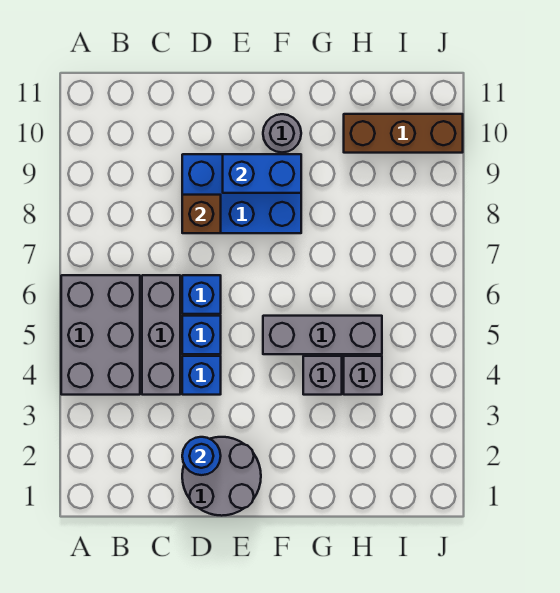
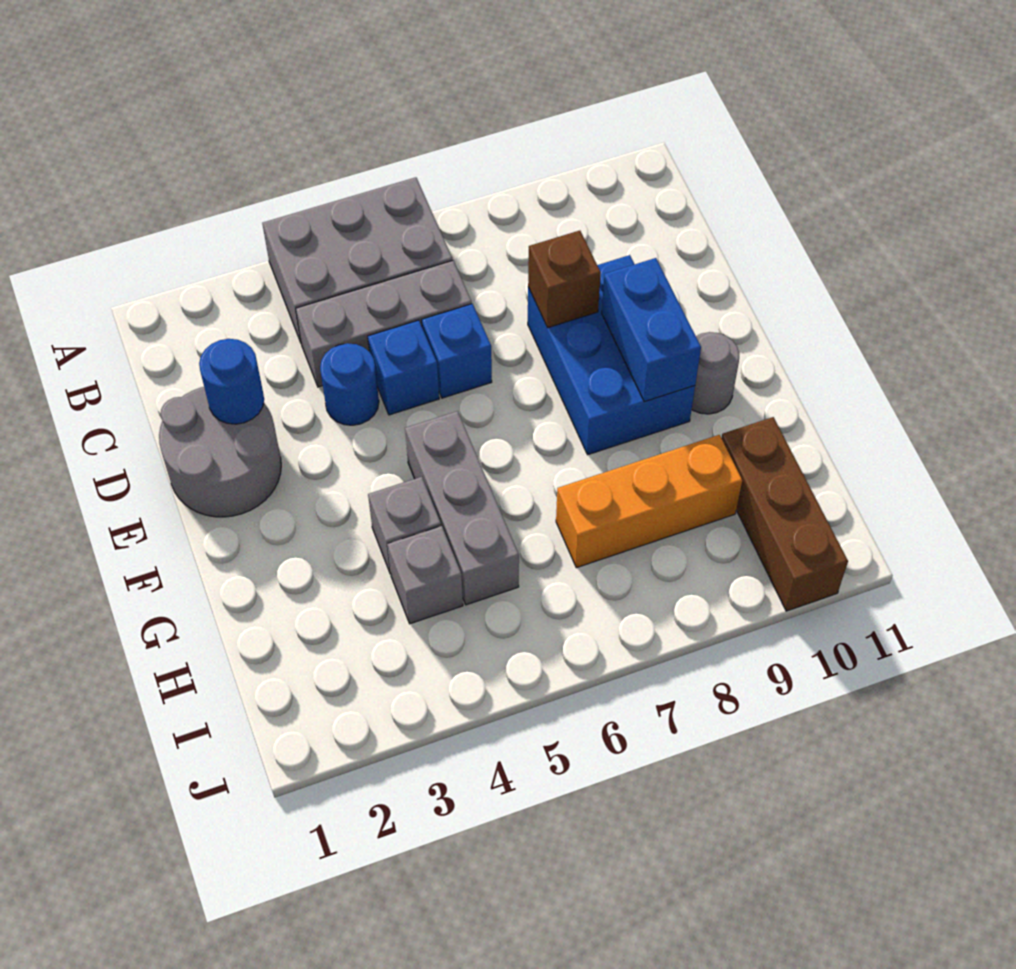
blue 1x1 brick [182,356,221,395] -> blue 1x1 round brick [320,343,379,425]
none -> orange 1x3 brick [556,435,742,568]

